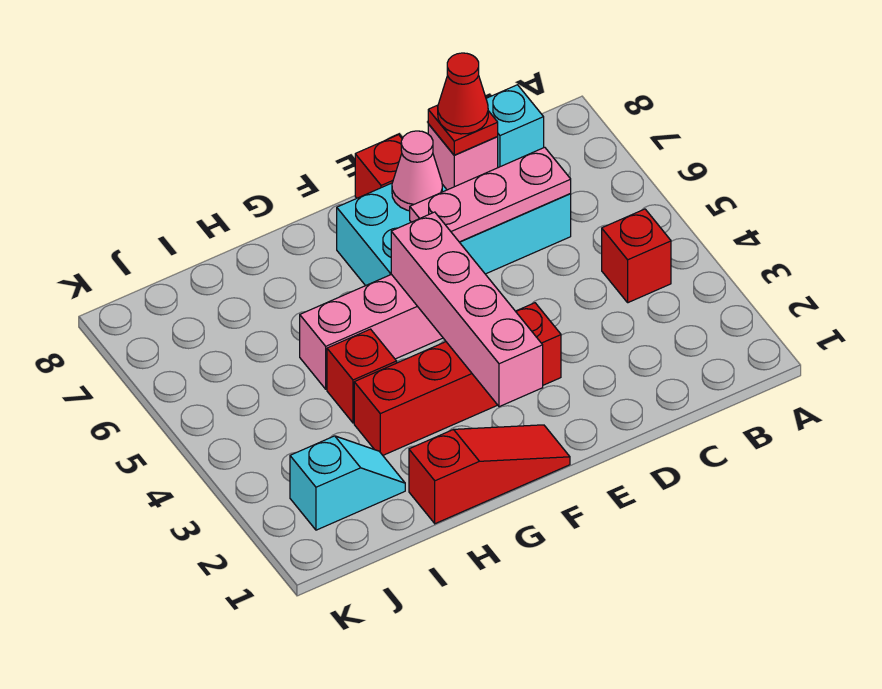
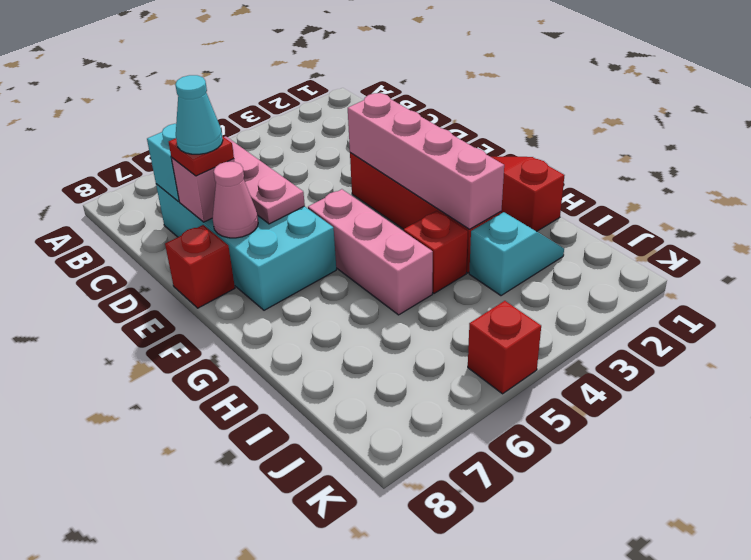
red 1x1 brick [602,209,671,303] -> red 1x1 brick moved to [468,301,541,394]
red 1x1 cone [438,53,488,134] -> cyan 1x1 cone [175,75,223,154]
pink 1x4 brick [391,212,543,407] -> pink 1x4 brick turned to [348,93,504,229]
cyan 1x2 slope [290,436,405,530] -> cyan 1x2 slope turned to [469,212,564,296]

